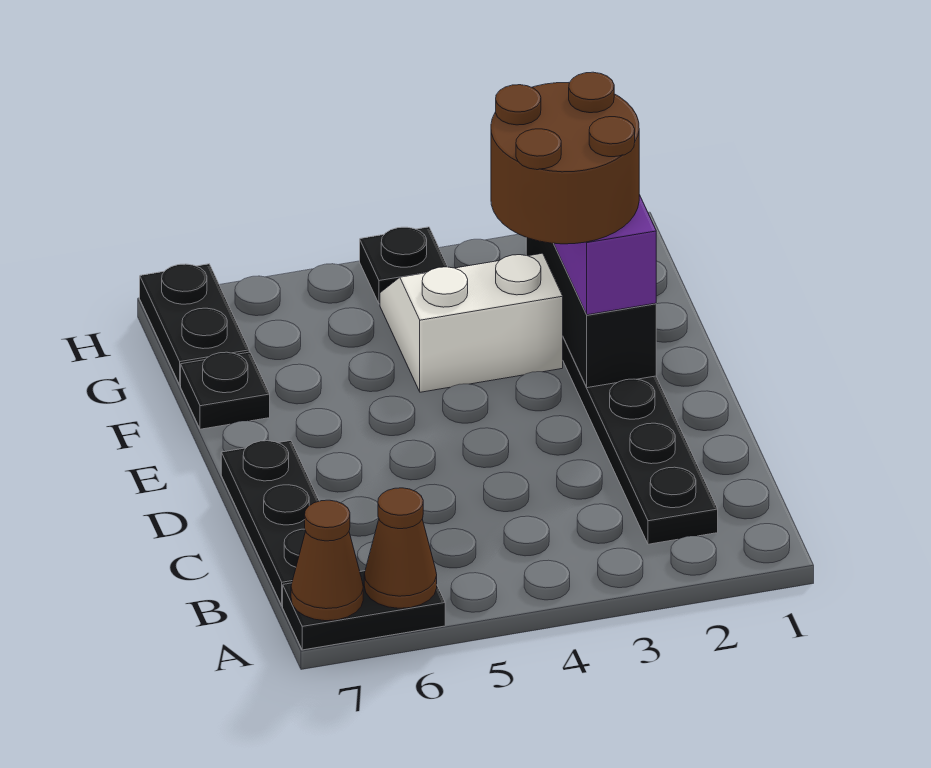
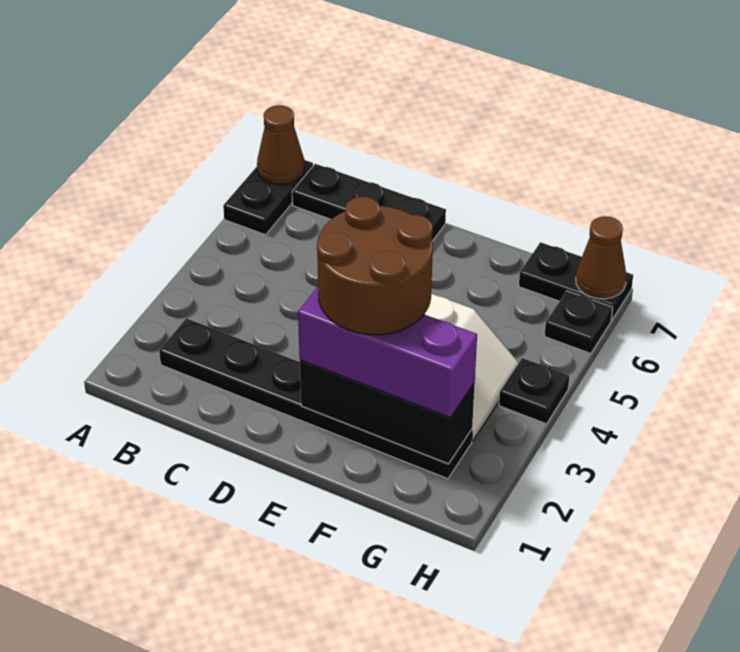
brown 1x1 cone [364,488,437,608] -> brown 1x1 cone moved to [576,216,626,299]
black 1x1 plate [181,352,270,429] -> black 1x1 plate moved to [545,291,613,354]

